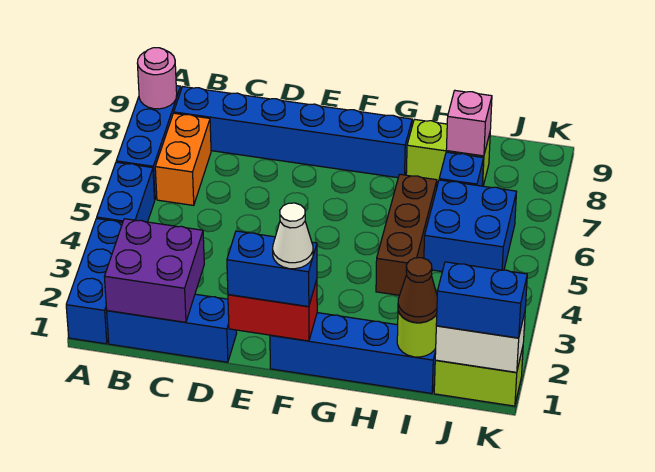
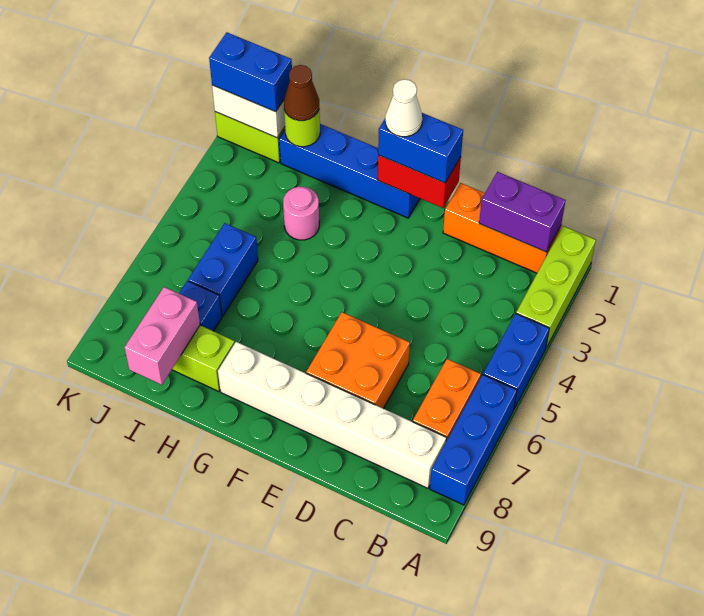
blue 1x3 brick [66,218,123,344] -> lime 1x3 brick [516,226,596,348]
pink 1x1 round brick [137,48,177,109] -> pink 1x1 round brick moved to [283,187,319,240]
blue 1x3 brick [107,294,237,362] -> orange 1x3 brick [443,183,561,273]
purple 2x2 brick [104,219,204,322] -> purple 1x2 brick [479,172,566,252]
blue 1x6 brick [174,87,412,178] -> white 1x6 brick [218,342,446,488]
none -> orange 2x2 brick [306,312,410,408]
brown 1x3 brick [376,174,437,295] -> none
blue 2x2 brick [424,180,517,272] -> blue 1x2 brick [188,223,258,316]
pink 1x1 brick [446,91,492,156] -> pink 1x2 brick [124,287,200,385]

